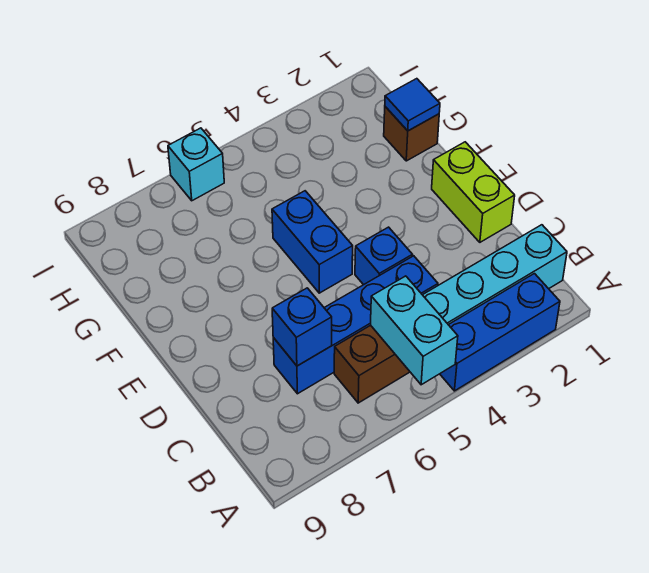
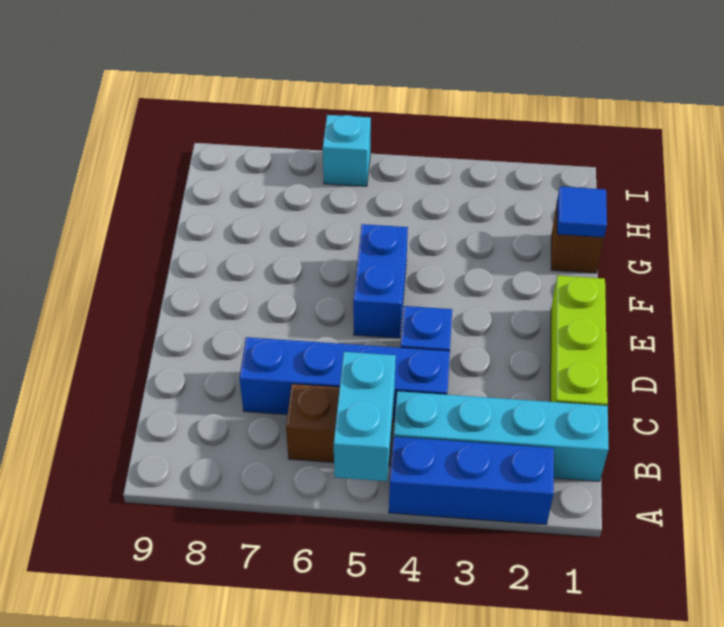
blue 1x1 brick [272,288,332,366] -> none
lime 1x2 brick [432,142,515,242] -> lime 1x3 brick [550,275,608,406]

